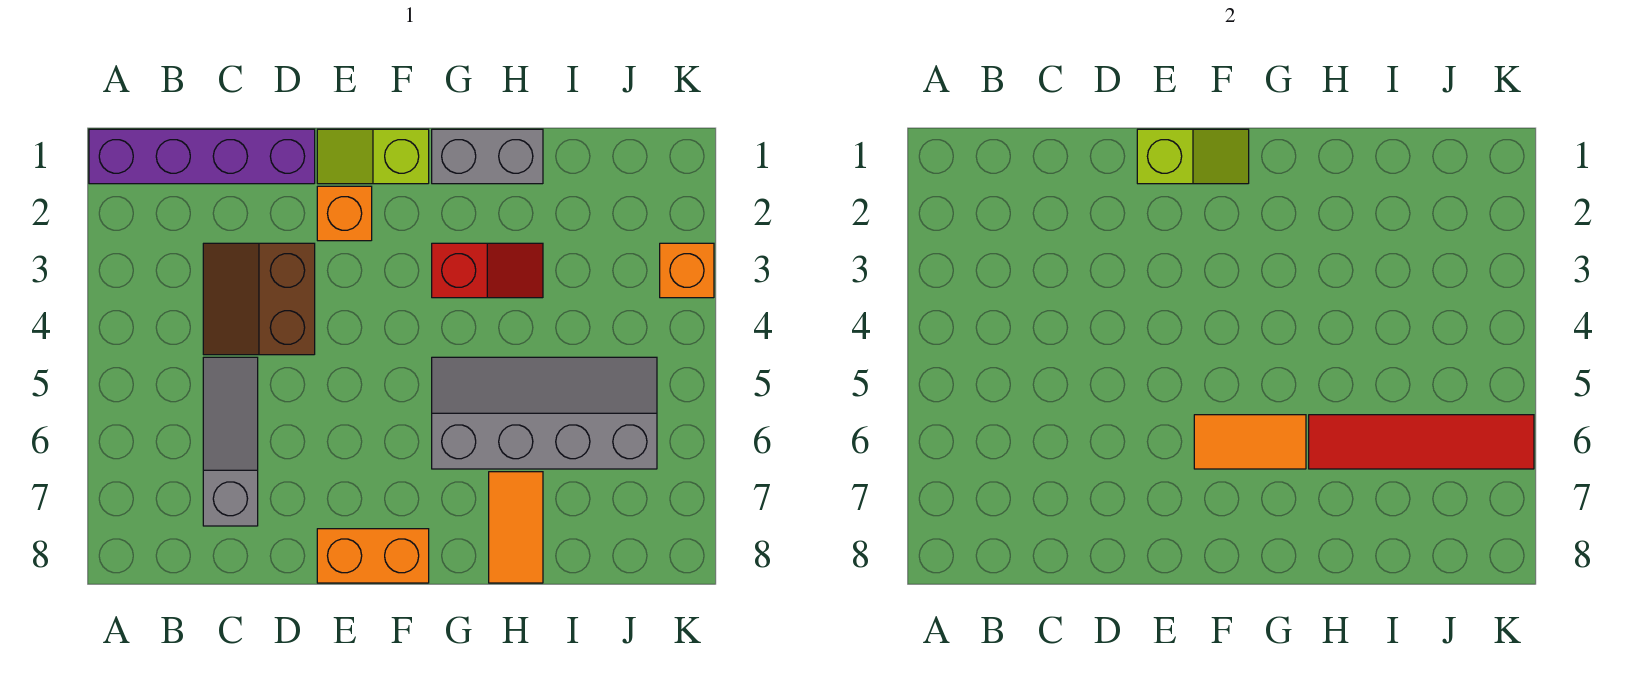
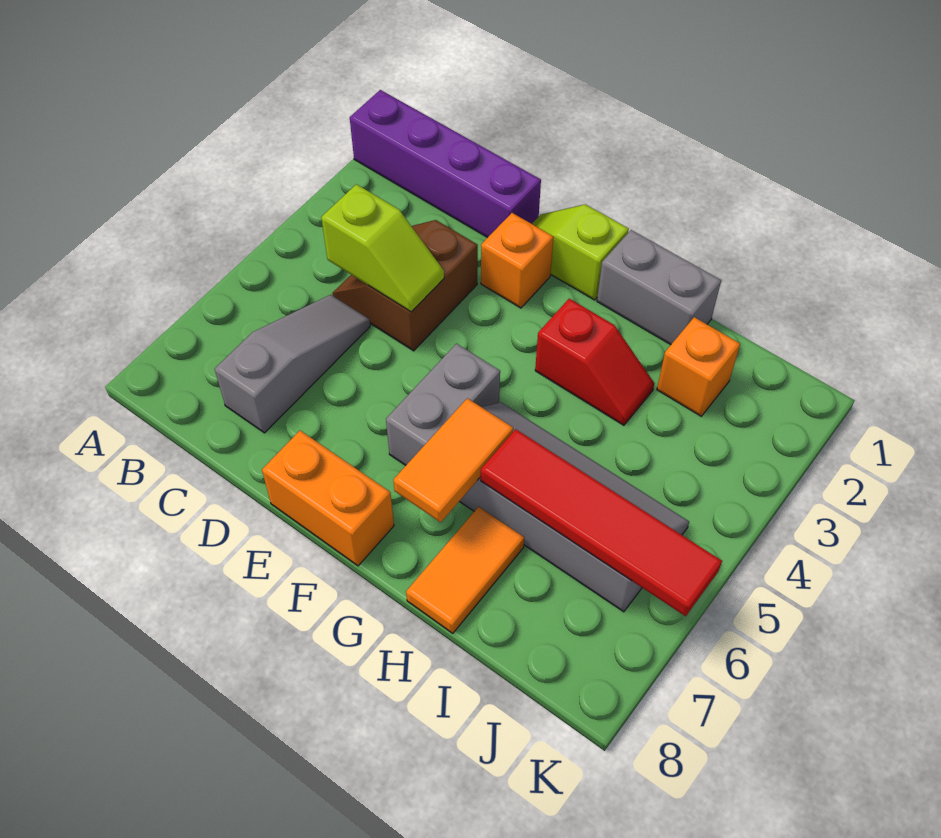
lime 1x2 slope [1137,129,1249,184] -> lime 1x2 slope moved to [321,184,444,312]
none -> grey 1x2 brick [386,344,500,465]
orange 1x2 tile [1194,415,1306,469] -> orange 1x2 tile turned to [393,398,513,522]
orange 1x1 brick [660,243,714,298] -> orange 1x1 brick moved to [657,317,740,416]

